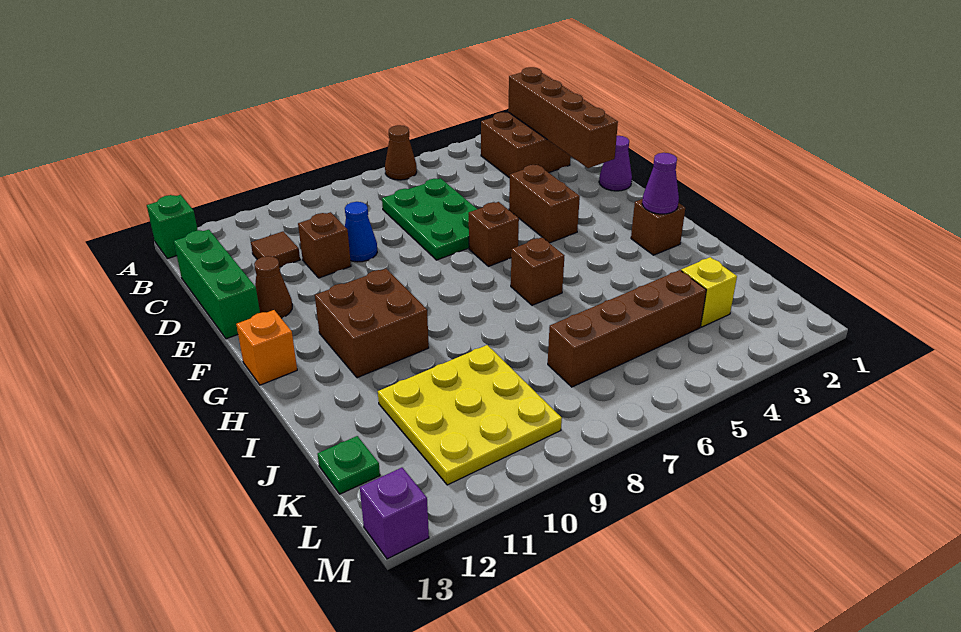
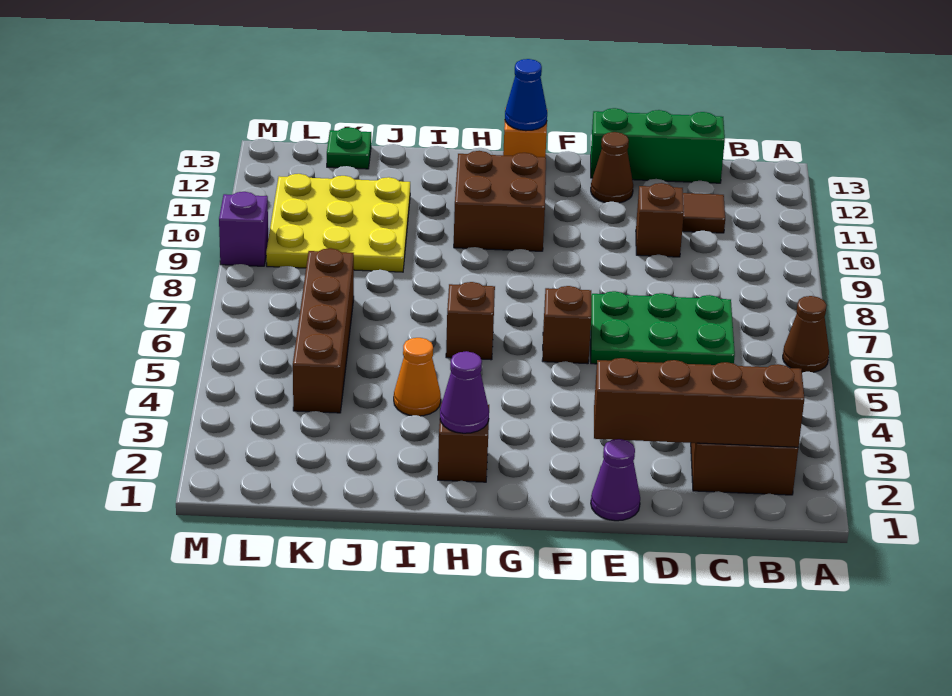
green 1x1 brick [147,195,198,259] -> none
blue 1x1 cone [345,202,377,262] -> blue 1x1 cone moved to [505,59,547,131]
brown 1x2 brick [509,165,580,243] -> none
none -> orange 1x1 cone [394,338,441,416]
yellow 1x1 brick [681,257,737,327] -> none
purple 1x1 brick [360,468,429,559] -> purple 1x1 brick moved to [219,192,268,266]

